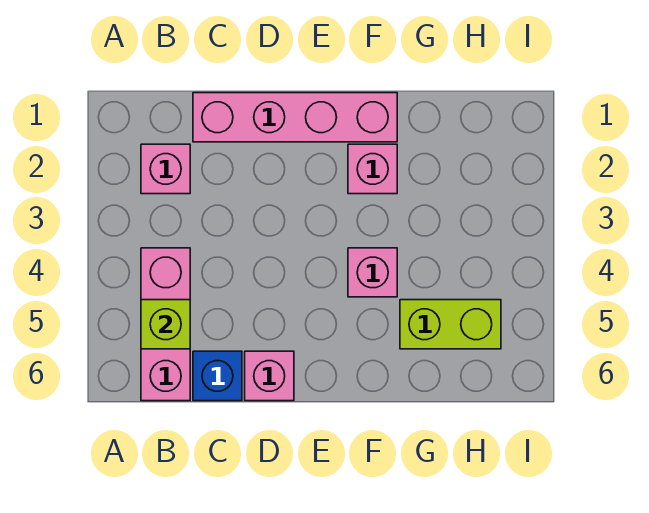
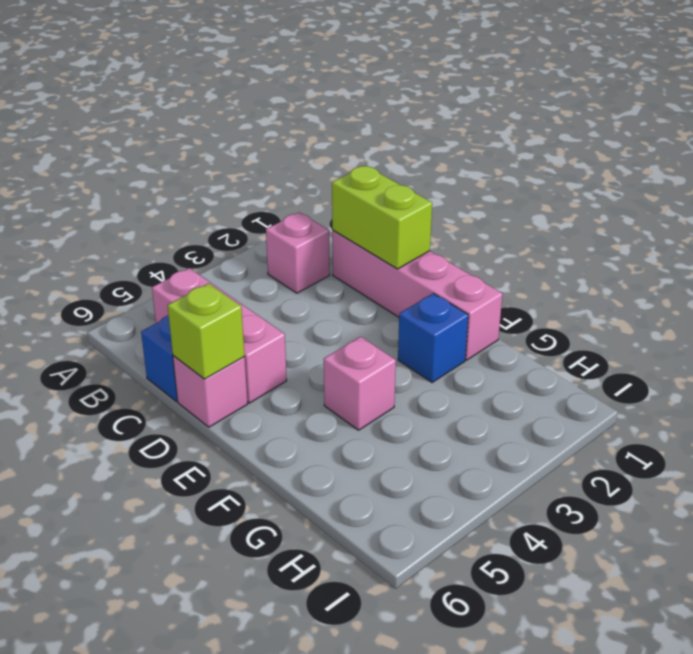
pink 1x3 brick [141,248,190,401] -> pink 1x3 brick turned to [152,268,287,403]
lime 1x1 brick [141,300,190,349] -> lime 1x1 brick moved to [168,284,245,379]
pink 1x1 brick [348,144,397,194] -> blue 1x1 brick [398,293,468,382]
lime 1x2 brick [400,300,501,349] -> lime 1x2 brick moved to [332,166,432,269]

